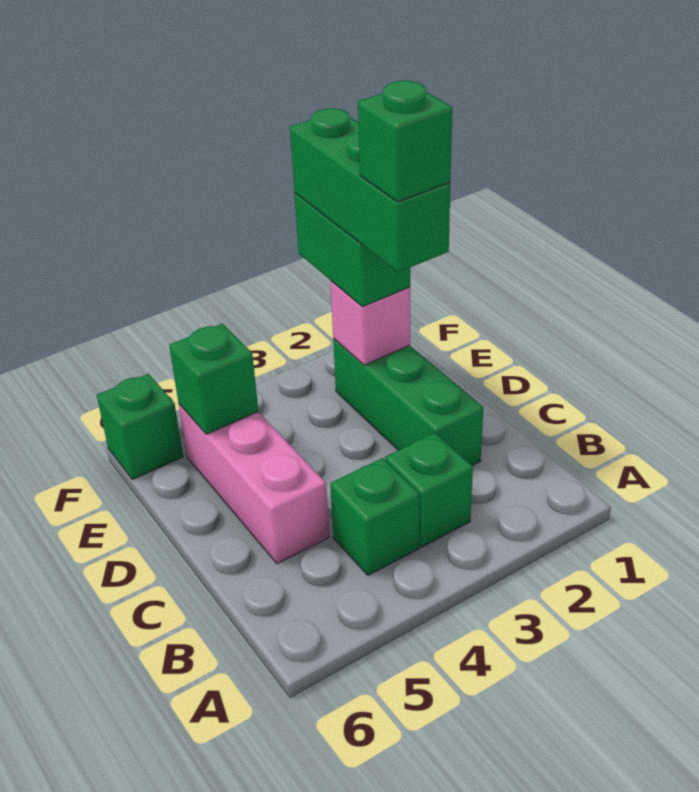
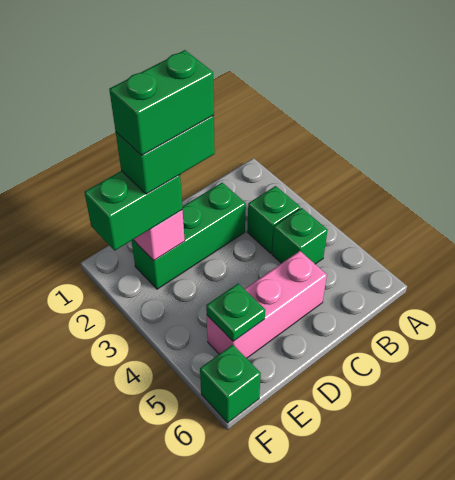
green 1x3 brick [290,108,450,272] -> green 1x2 brick [116,115,215,194]
green 1x1 brick [358,81,452,202] -> green 1x2 brick [109,50,214,156]
green 1x1 brick [169,324,258,434] -> green 1x1 plate [206,284,265,341]

